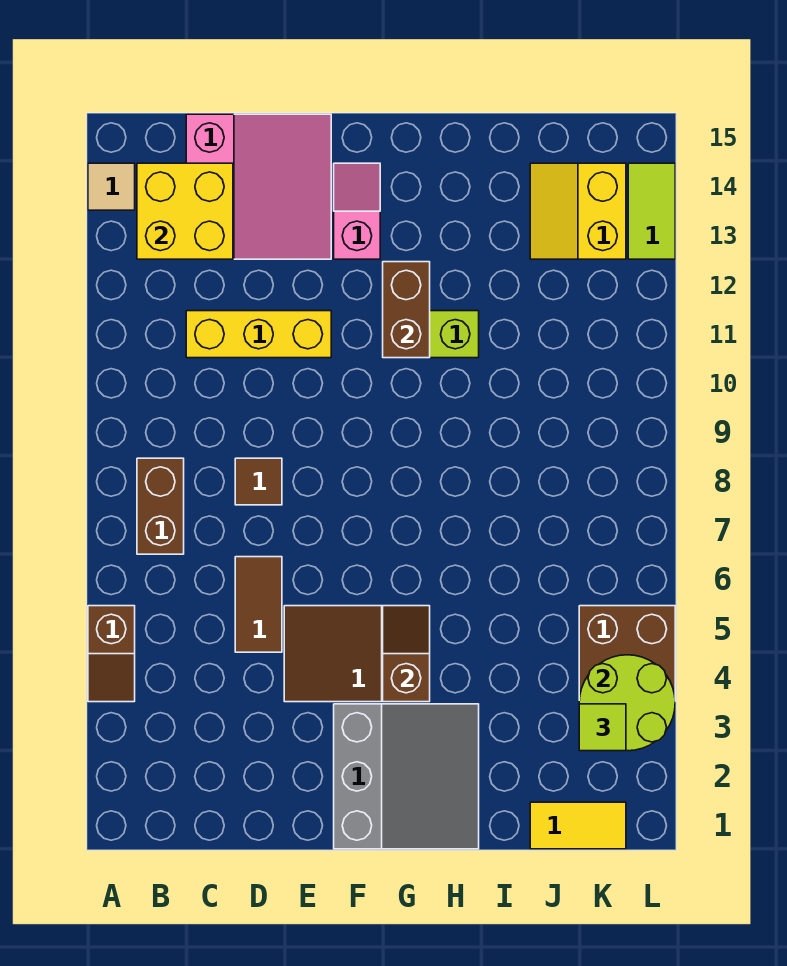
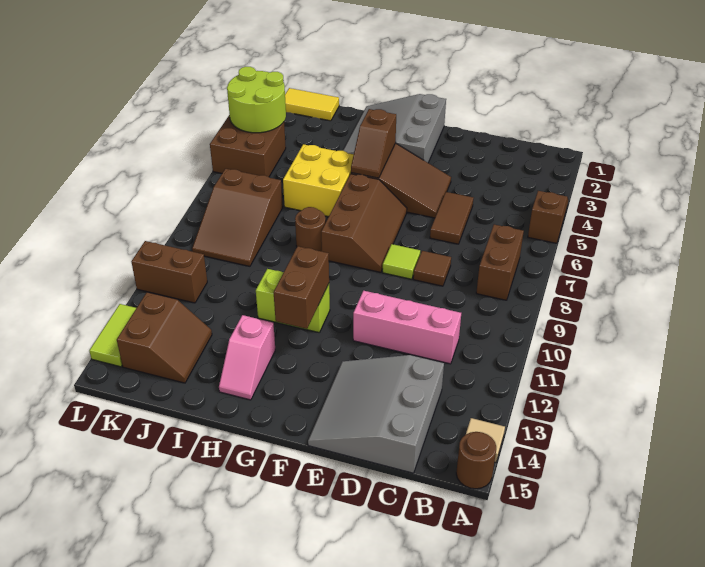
none -> brown 1x1 round brick [456,432,496,489]
yellow 2x2 brick [137,163,233,259] -> yellow 2x2 brick moved to [283,144,354,217]
yellow 1x3 brick [186,311,331,358] -> pink 1x3 brick [353,291,461,364]
pink 3x3 slope [186,114,331,259] -> grey 3x3 slope [308,355,444,473]
none -> brown 2x3 slope [321,174,407,272]
pink 1x2 slope [334,163,380,259] -> pink 1x2 slope moved to [219,315,275,400]
none -> brown 1x1 round brick [295,207,326,251]
none -> brown 2x3 slope [192,169,283,266]
yellow 2x2 slope [530,163,626,259] -> brown 2x2 slope [117,292,212,383]
lime 1x1 tile [579,704,626,751] -> lime 1x1 tile moved to [383,244,420,279]
none -> brown 1x2 brick [131,241,207,303]

